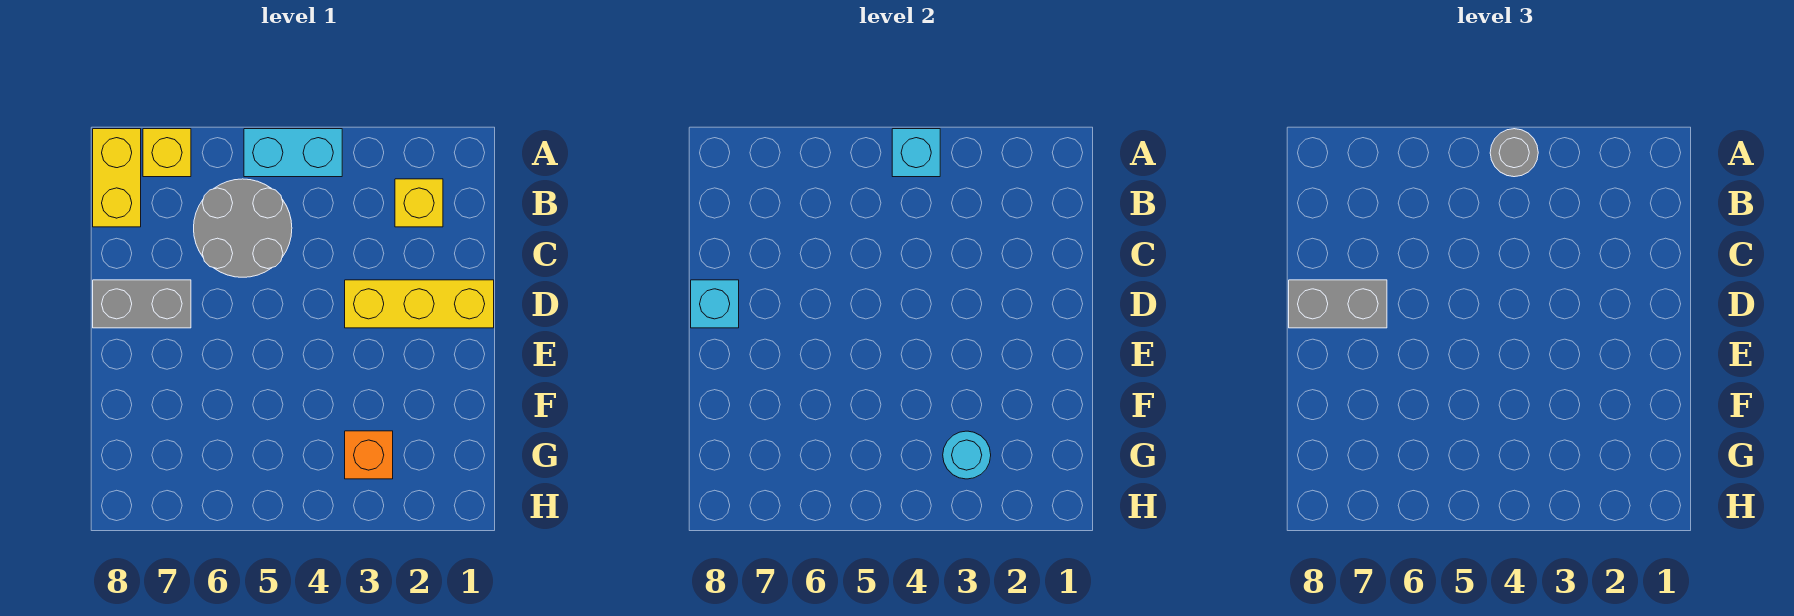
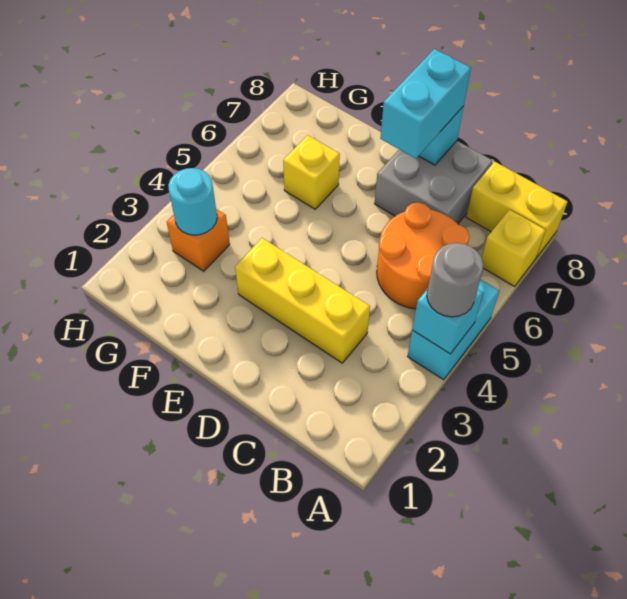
yellow 1x1 brick [395,179,443,227] -> yellow 1x1 brick moved to [283,135,340,209]
grey 2x2 round brick [194,179,292,277] -> orange 2x2 round brick [377,203,470,309]
yellow 1x3 brick [345,280,494,328] -> yellow 1x3 brick turned to [235,238,370,363]
grey 1x2 brick [93,280,191,328] -> grey 2x2 brick [375,141,493,224]
grey 1x2 brick [1289,280,1387,328] -> cyan 1x2 brick [380,49,471,159]

